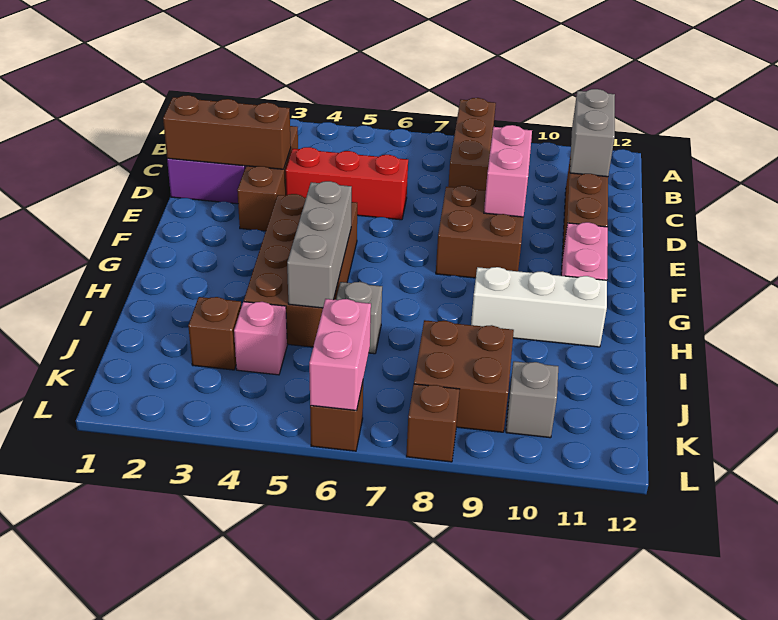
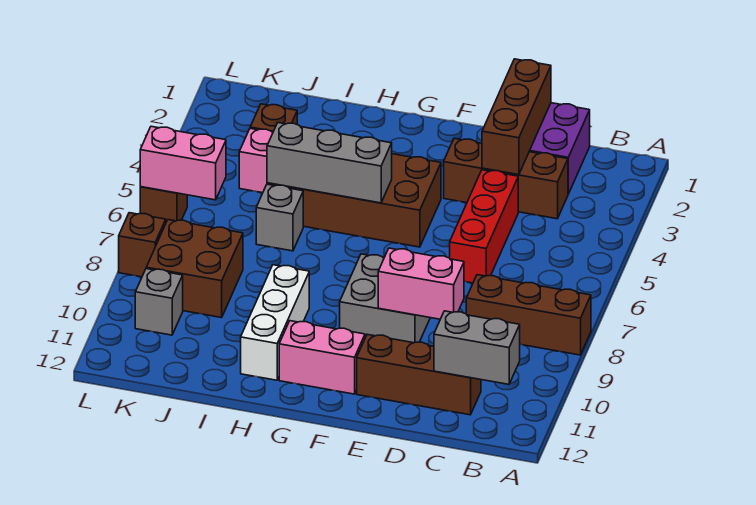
brown 2x2 brick [436,186,524,278] -> grey 2x2 brick [340,254,430,343]

